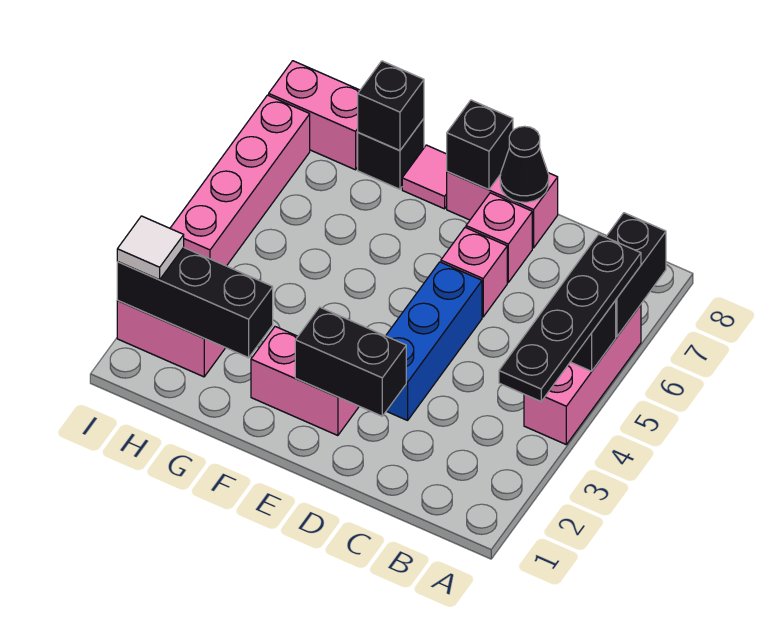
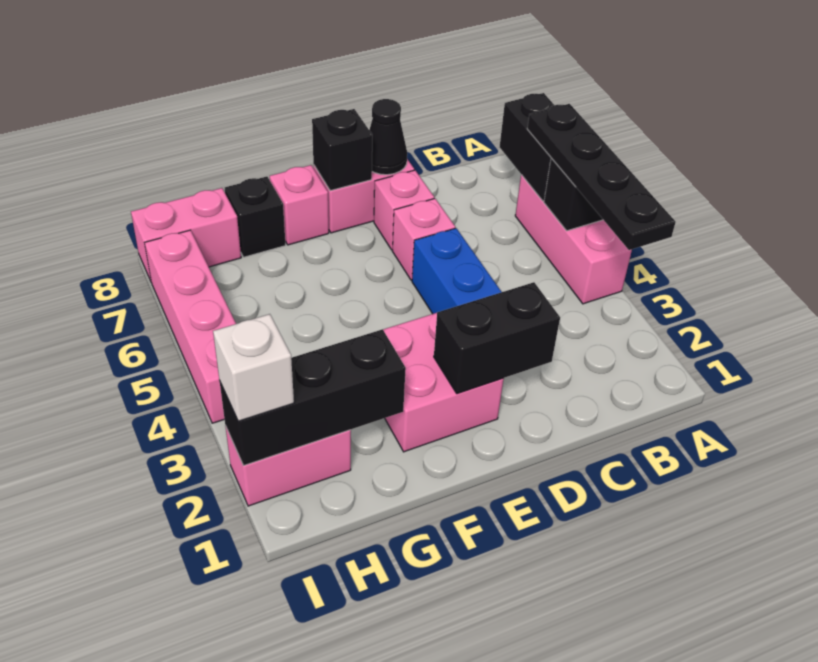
pink 1x2 brick [251,327,359,436] -> pink 2x2 brick [383,313,504,452]
pink 1x1 tile [402,145,447,209] -> pink 1x1 brick [270,165,329,245]
black 1x1 brick [358,61,424,151] -> none
white 1x1 tile [117,216,184,280] -> white 1x1 brick [213,314,294,421]

